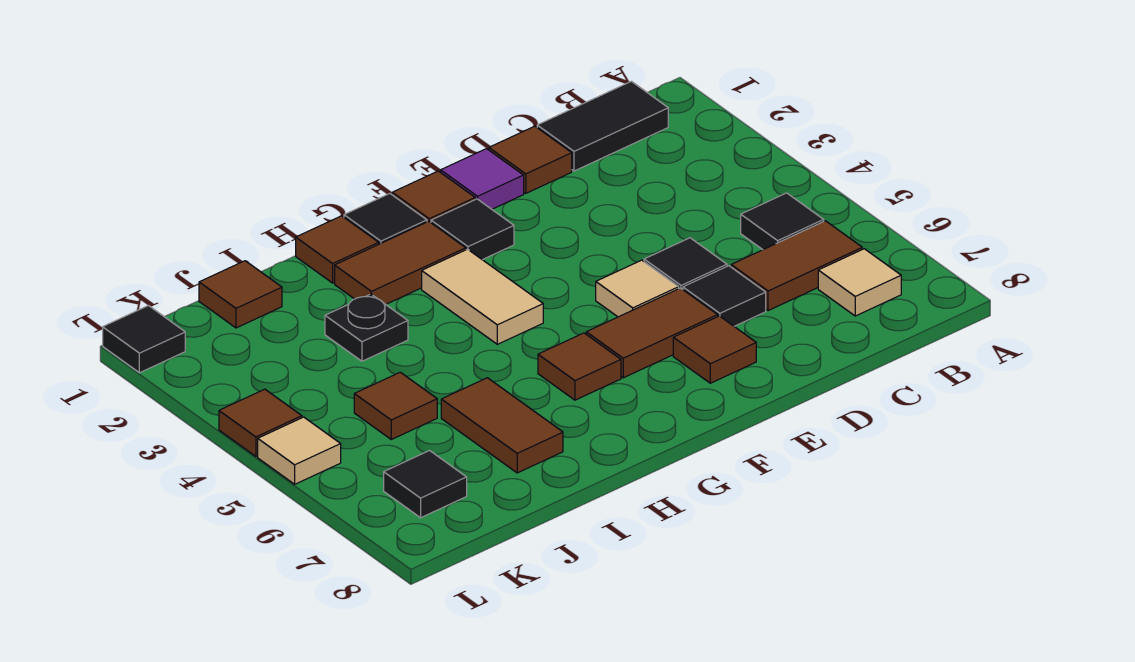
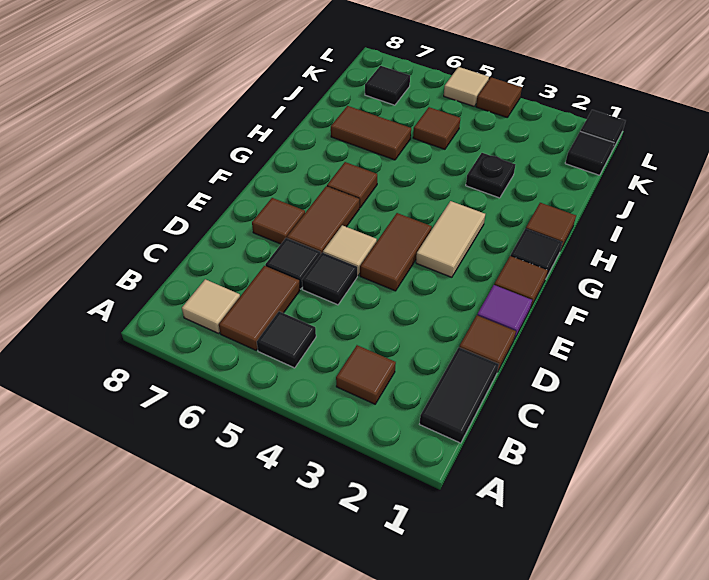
black 1x1 tile [431,199,514,260] -> black 1x1 tile moved to [565,131,614,175]
brown 1x2 tile [335,221,466,304] -> brown 1x2 tile moved to [360,213,432,291]
tan 1x2 tile [422,249,543,344] -> tan 1x2 tile turned to [416,201,485,277]
brown 1x1 tile [199,261,282,328] -> brown 1x1 tile moved to [336,345,396,404]

